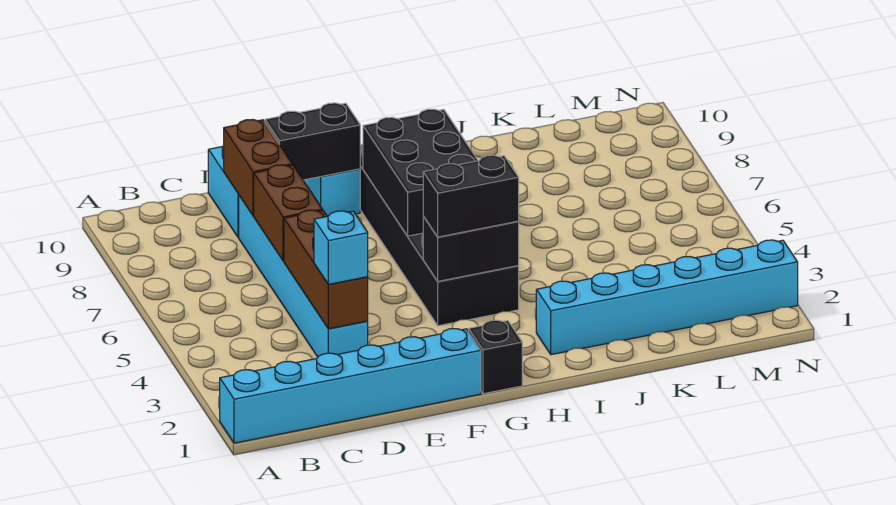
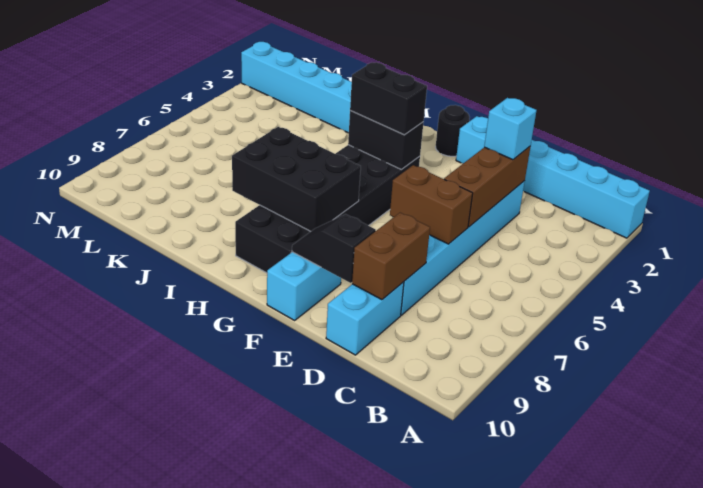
brown 1x2 brick [254,165,323,261] -> brown 1x2 brick turned to [390,165,473,244]
black 1x2 brick [265,103,360,180] -> black 1x2 slope [292,214,376,283]
black 1x1 brick [469,320,522,394] -> black 1x1 round brick [436,105,469,156]
black 2x3 brick [363,109,478,236] -> black 2x3 brick turned to [232,127,361,232]

